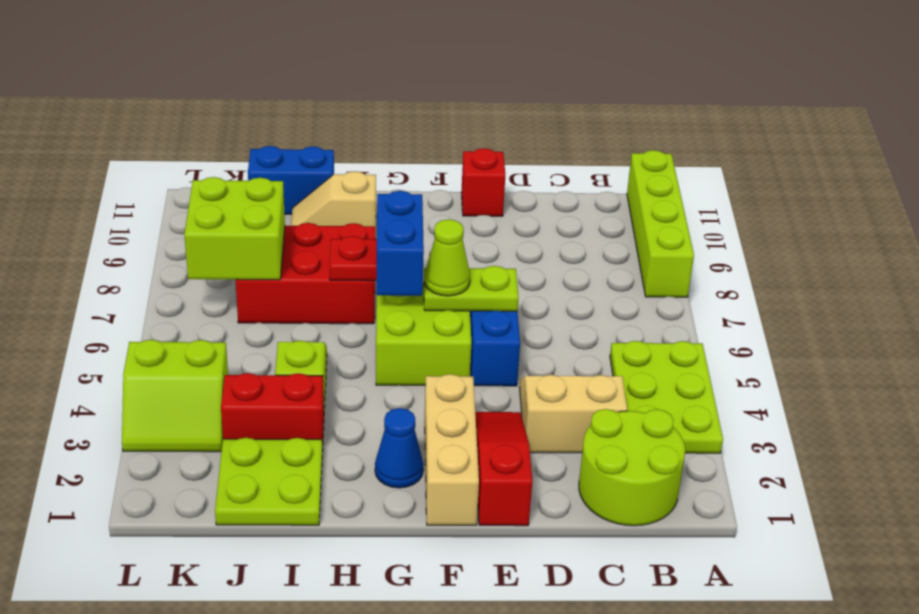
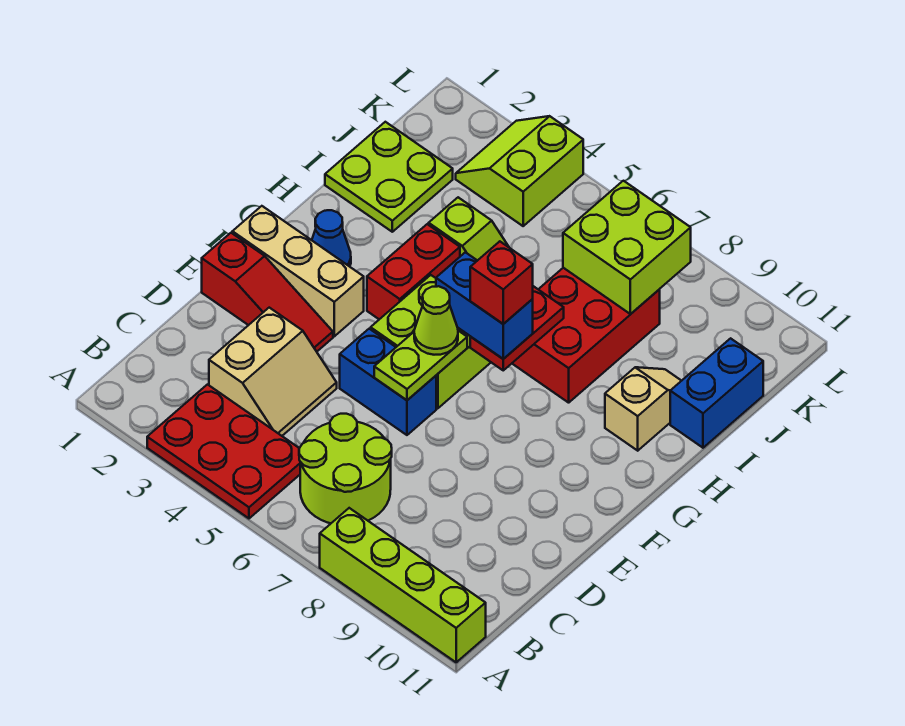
lime 2x3 plate [610,341,723,453] -> red 2x3 plate [147,385,300,518]
lime 2x2 round brick [579,409,685,526] -> lime 2x2 round brick moved to [299,414,392,523]
red 1x1 brick [461,148,505,216] -> red 1x1 brick moved to [470,241,533,324]
red 1x2 brick [221,373,324,452] -> red 1x2 brick moved to [367,224,460,319]

